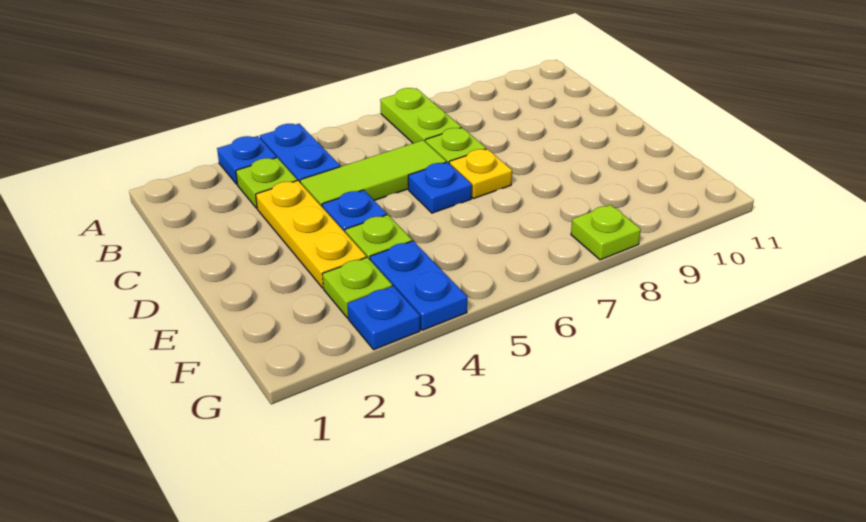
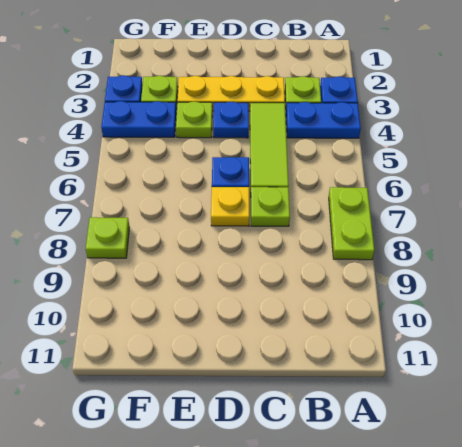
lime 1x2 plate [380,88,461,143] -> lime 1x2 plate turned to [329,187,374,260]

